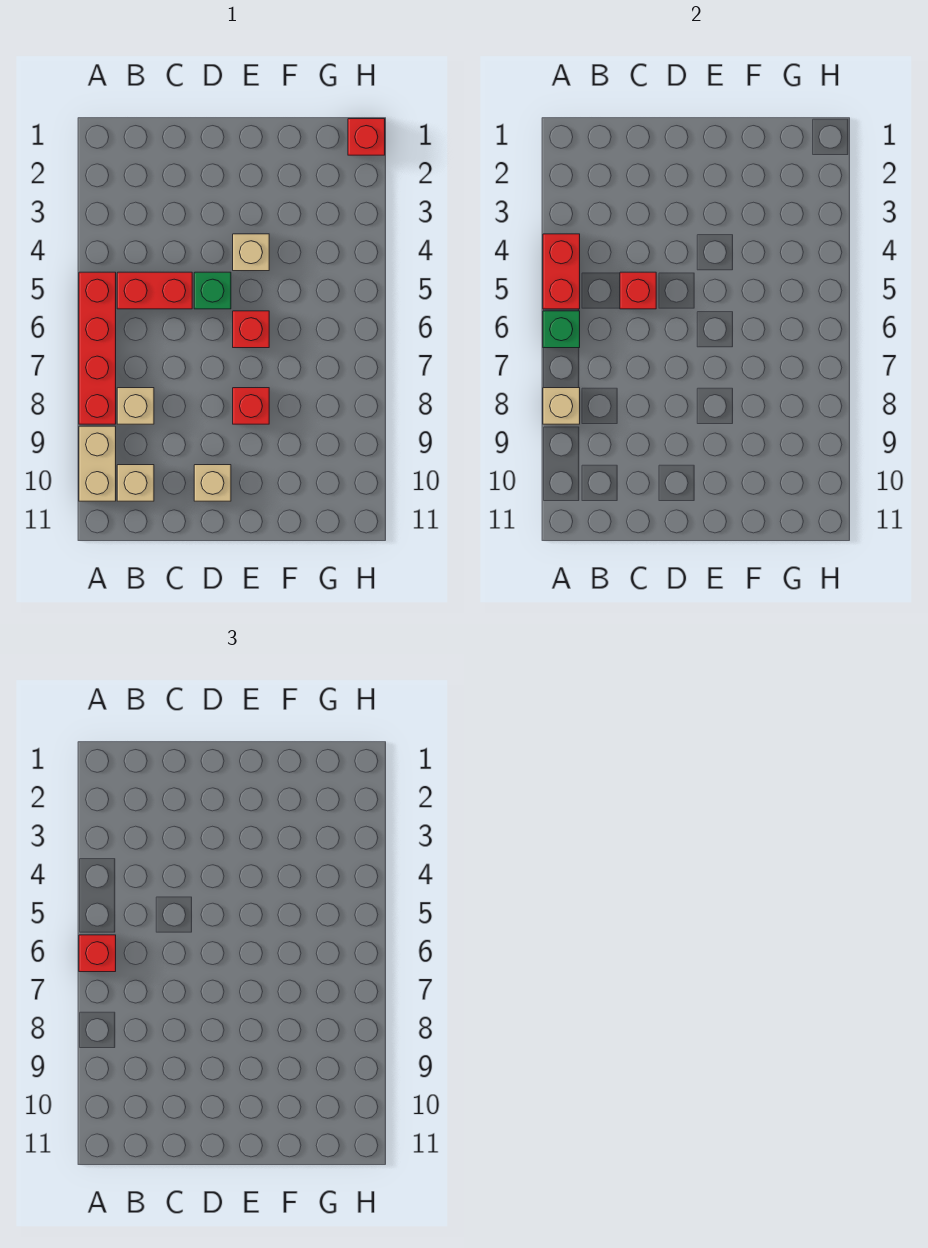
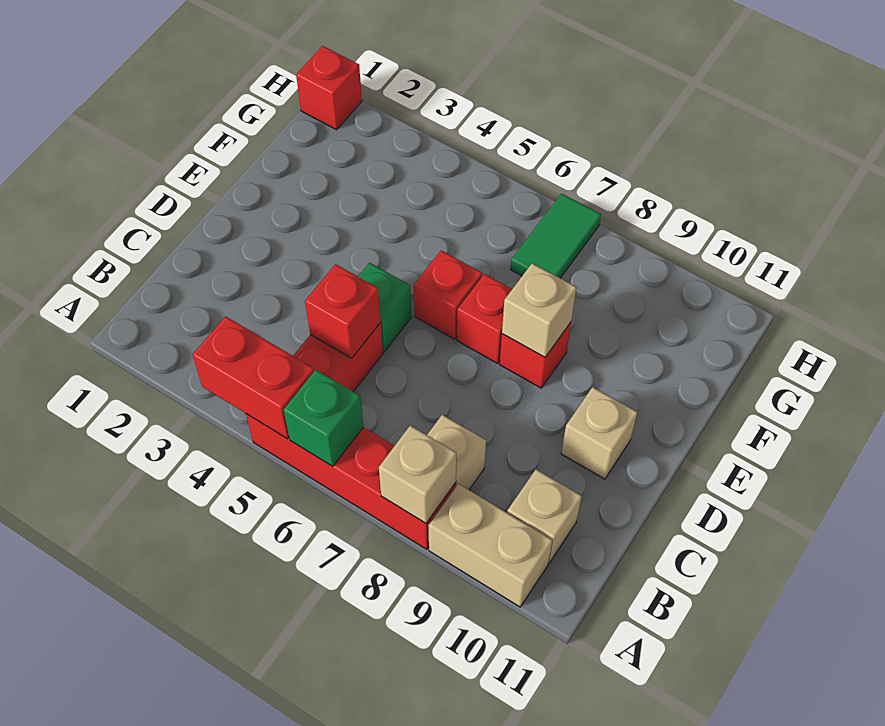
red 1x1 brick [79,935,116,972] -> red 1x1 brick moved to [457,274,512,363]
tan 1x1 brick [233,234,269,271] -> tan 1x1 brick moved to [502,263,576,357]
none -> green 1x2 tile [511,194,601,278]

